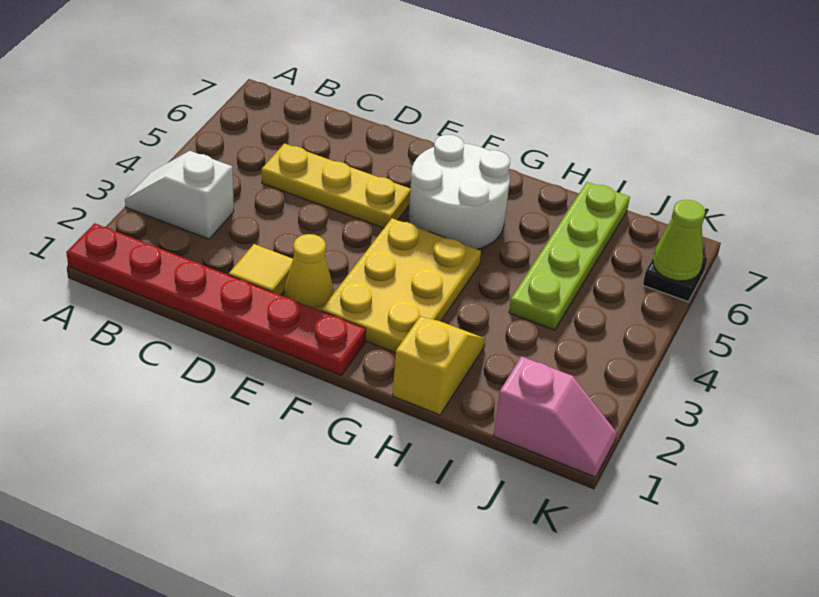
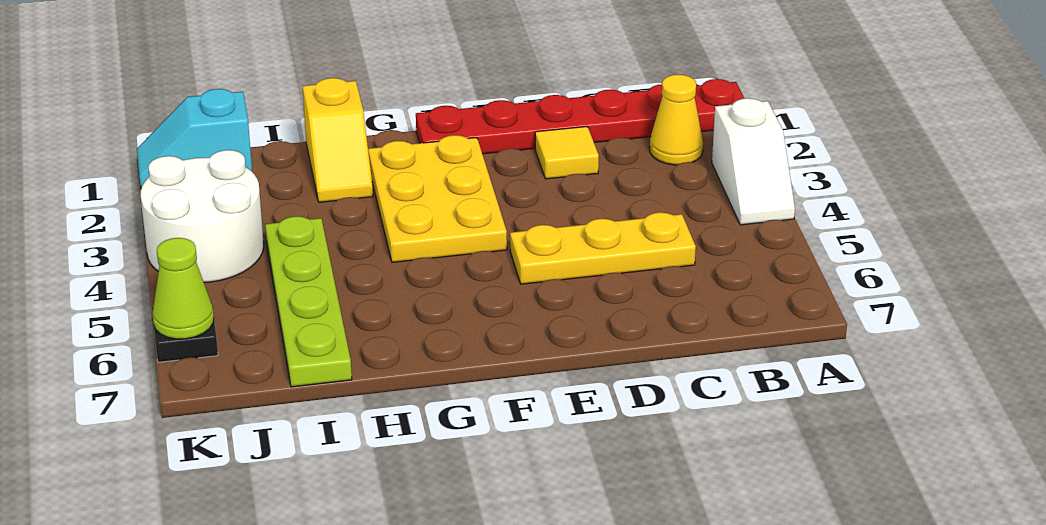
white 1x2 slope [125,151,234,239] -> white 1x2 slope turned to [712,98,795,225]
yellow 1x1 cone [284,234,334,311] -> yellow 1x1 cone moved to [650,74,703,165]
white 2x2 round brick [408,135,510,249] -> white 2x2 round brick moved to [140,150,264,282]
pink 1x2 slope [494,356,617,477] -> cyan 1x2 slope [137,89,252,188]

